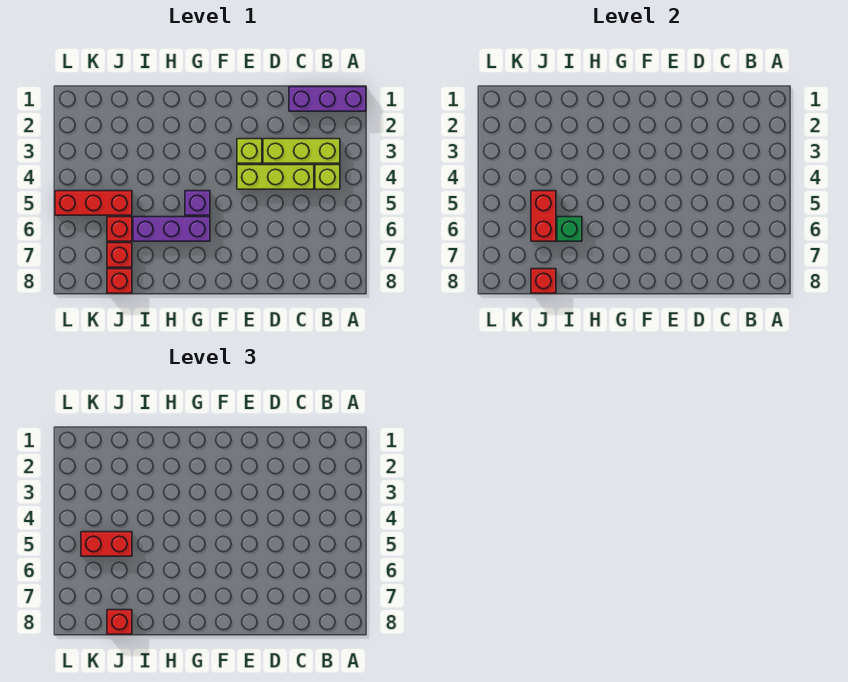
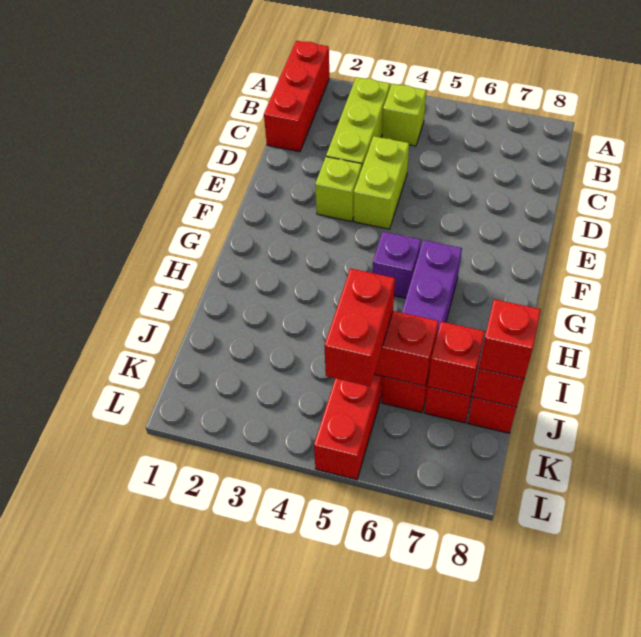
purple 1x3 brick [289,87,366,111] -> red 1x3 brick [264,41,329,152]
lime 1x3 brick [237,165,314,189] -> lime 1x2 brick [354,136,409,229]
green 1x1 brick [557,217,582,241] -> none
none -> red 1x1 brick [428,322,485,397]

